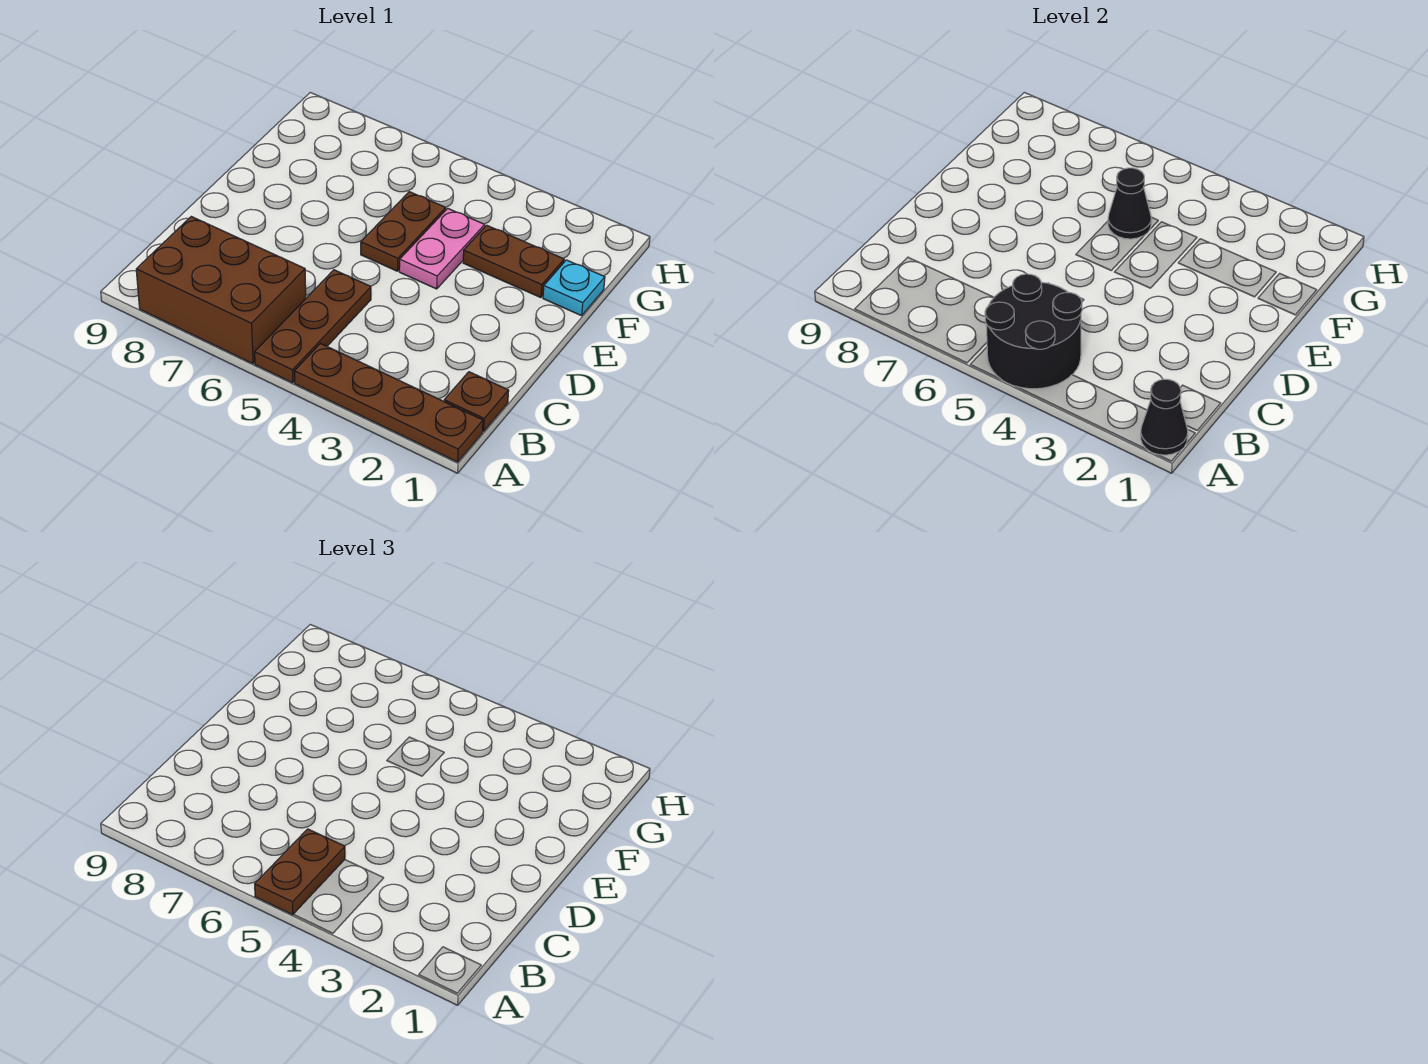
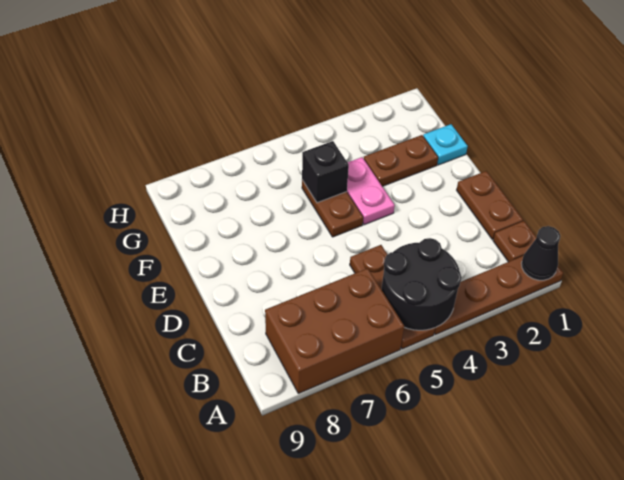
brown 1x2 plate [255,829,345,915] -> brown 1x2 plate moved to [457,171,523,239]
black 1x1 cone [1108,168,1151,239] -> black 1x1 brick [302,141,349,203]

